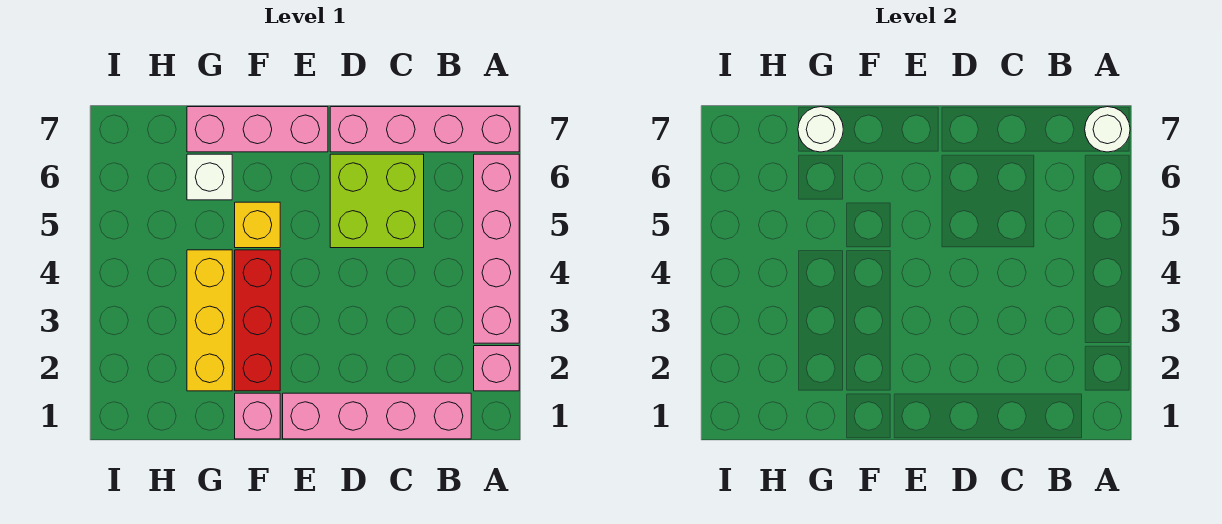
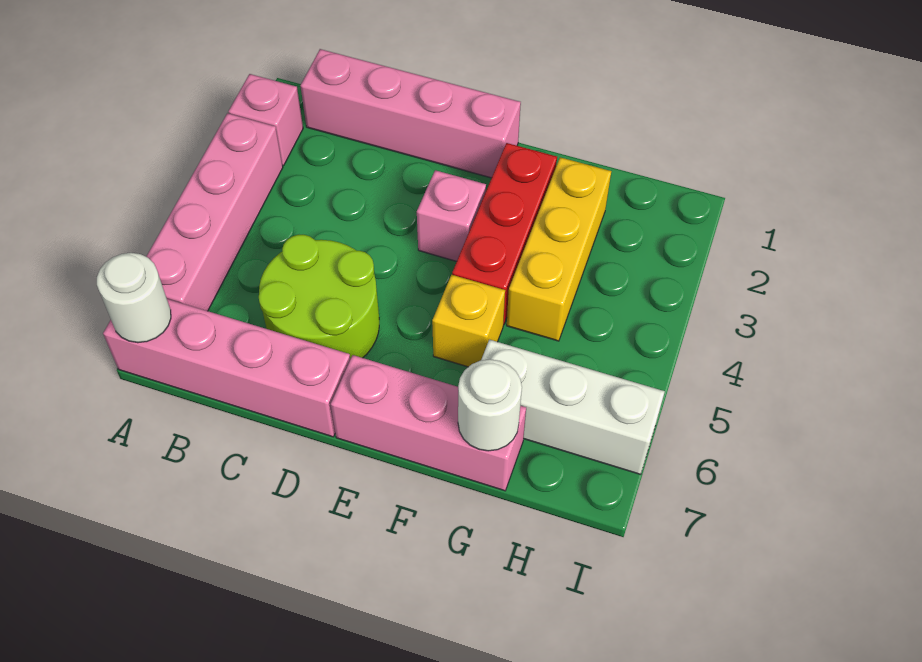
lime 2x2 brick [330,154,424,248] -> lime 2x2 round brick [259,235,379,359]
pink 1x1 brick [235,393,280,439] -> pink 1x1 brick moved to [417,170,486,261]
white 1x1 brick [187,154,232,200] -> white 1x3 brick [481,340,665,474]

